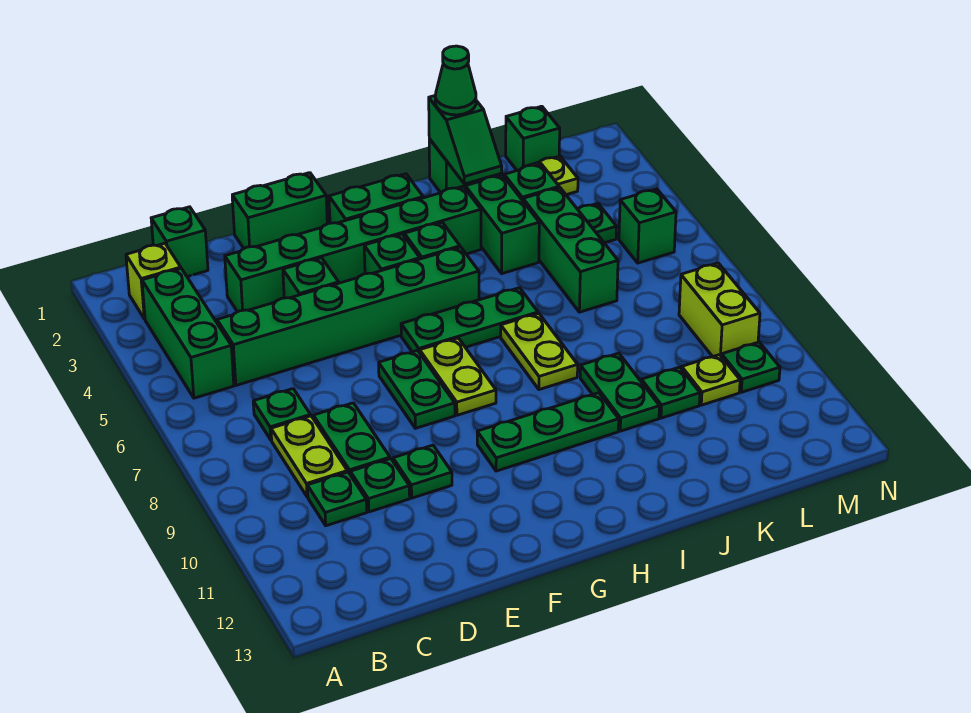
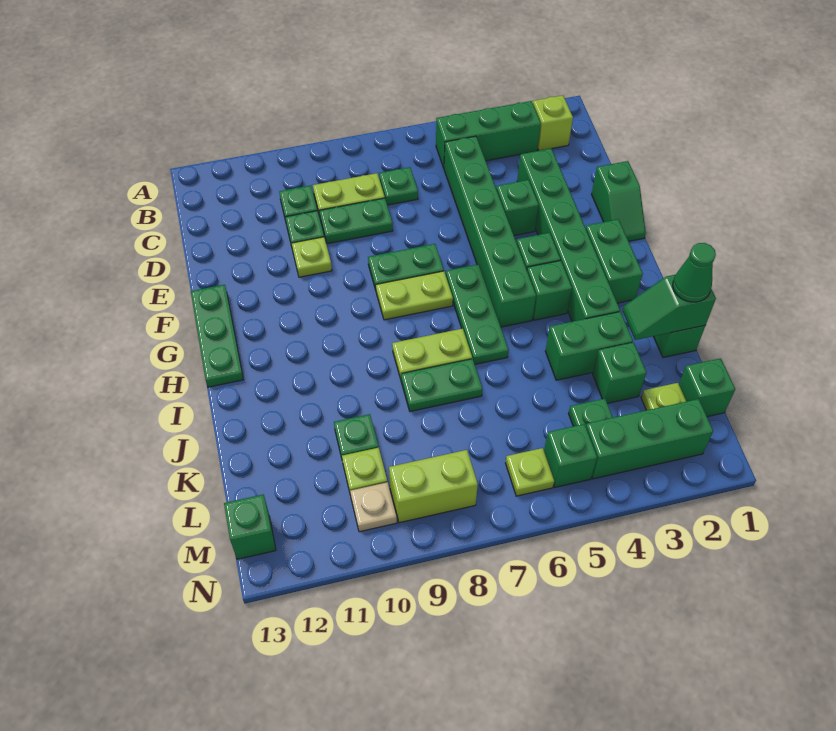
green 1x1 brick [151,207,208,277] -> green 1x1 brick moved to [224,494,276,559]
green 1x2 brick [232,173,327,248] -> green 1x2 slope [592,161,646,241]
green 1x1 plate [393,445,452,498] -> lime 1x1 plate [291,237,332,277]
green 1x3 plate [477,393,619,471] -> green 1x3 plate moved to [191,285,243,387]
green 1x2 plate [580,353,660,431] -> green 1x2 plate moved to [401,359,482,411]
green 1x3 brick [523,188,618,312] -> green 1x3 brick moved to [586,399,713,479]
none -> lime 1x1 plate [506,448,554,496]
green 1x1 plate [721,342,780,392] -> tan 1x1 plate [350,482,397,532]

